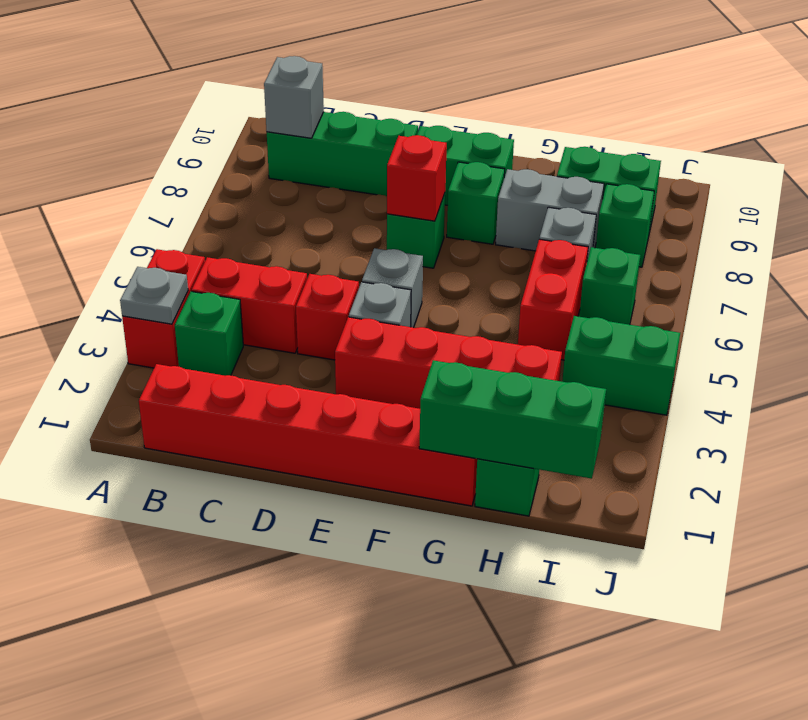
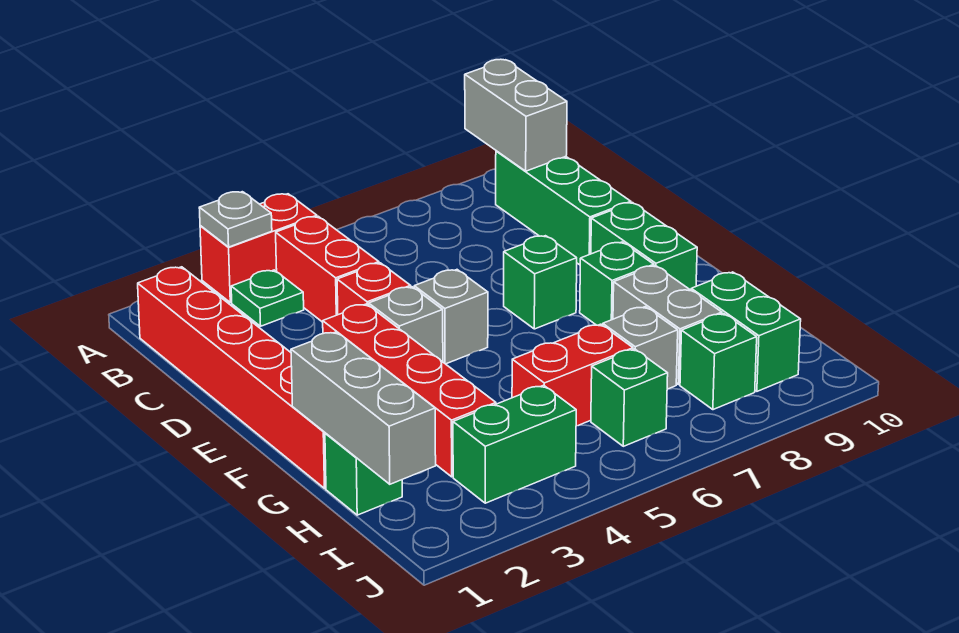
green 1x1 brick [175,291,243,376] -> green 1x1 plate [231,270,304,326]
grey 1x1 brick [264,56,324,138] -> grey 1x2 brick [465,59,567,171]
red 1x1 brick [387,135,447,221] -> none
green 1x3 brick [419,360,606,479] -> grey 1x3 brick [291,332,436,484]
green 1x2 brick [562,316,680,415] -> green 1x2 brick turned to [453,385,576,503]

